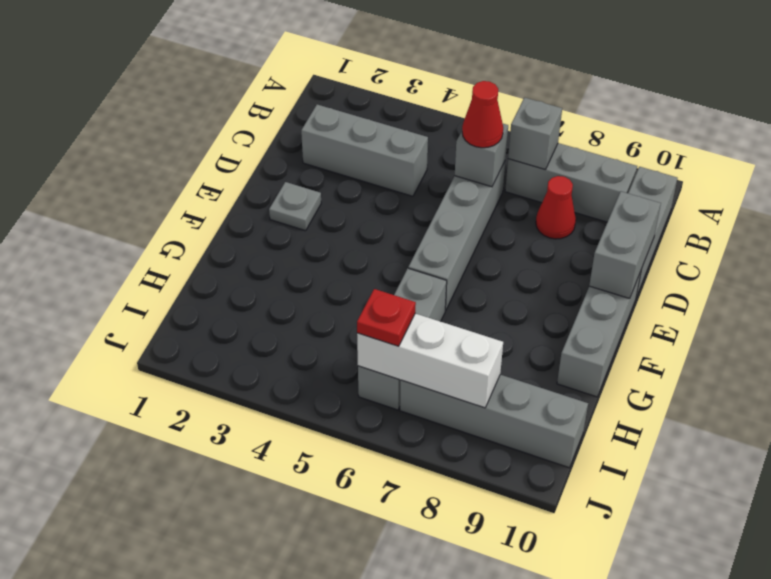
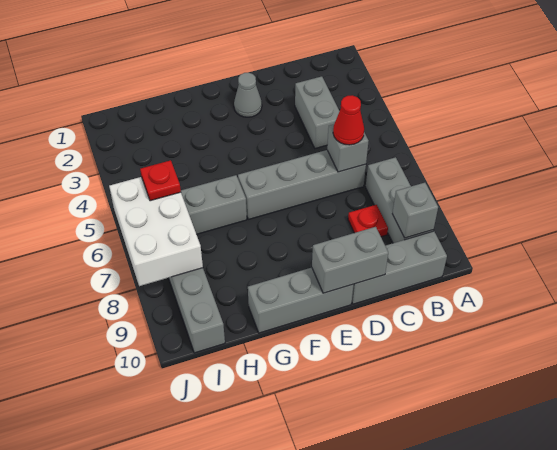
grey 1x1 brick [508,98,562,170] -> grey 1x1 brick moved to [392,183,438,238]
grey 1x3 brick [301,105,428,196] -> grey 1x2 brick [295,76,340,149]
red 1x1 cone [536,176,576,239] -> red 1x1 plate [348,205,388,237]
grey 1x1 plate [269,182,321,231] -> grey 1x1 cone [234,73,262,117]
white 1x3 brick [357,313,503,408] -> white 2x3 brick [109,177,203,286]

